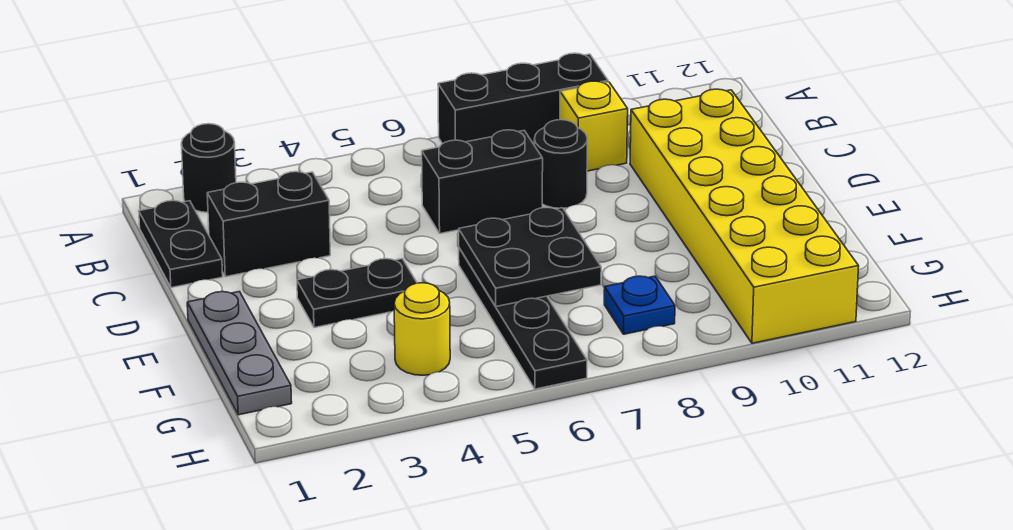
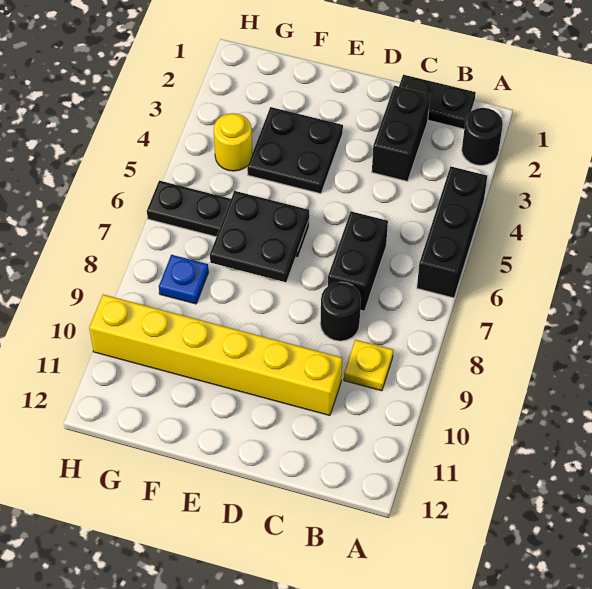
black 1x3 brick [438,53,608,144] -> black 1x3 brick moved to [417,166,487,298]
yellow 1x1 brick [560,81,628,171] -> yellow 1x1 plate [344,340,393,391]
yellow 2x6 brick [630,89,859,343] -> yellow 1x6 brick [89,295,342,415]
grey 1x3 plate [187,292,292,415] -> none
black 1x2 plate [297,259,417,328] -> black 2x2 plate [247,107,343,194]

